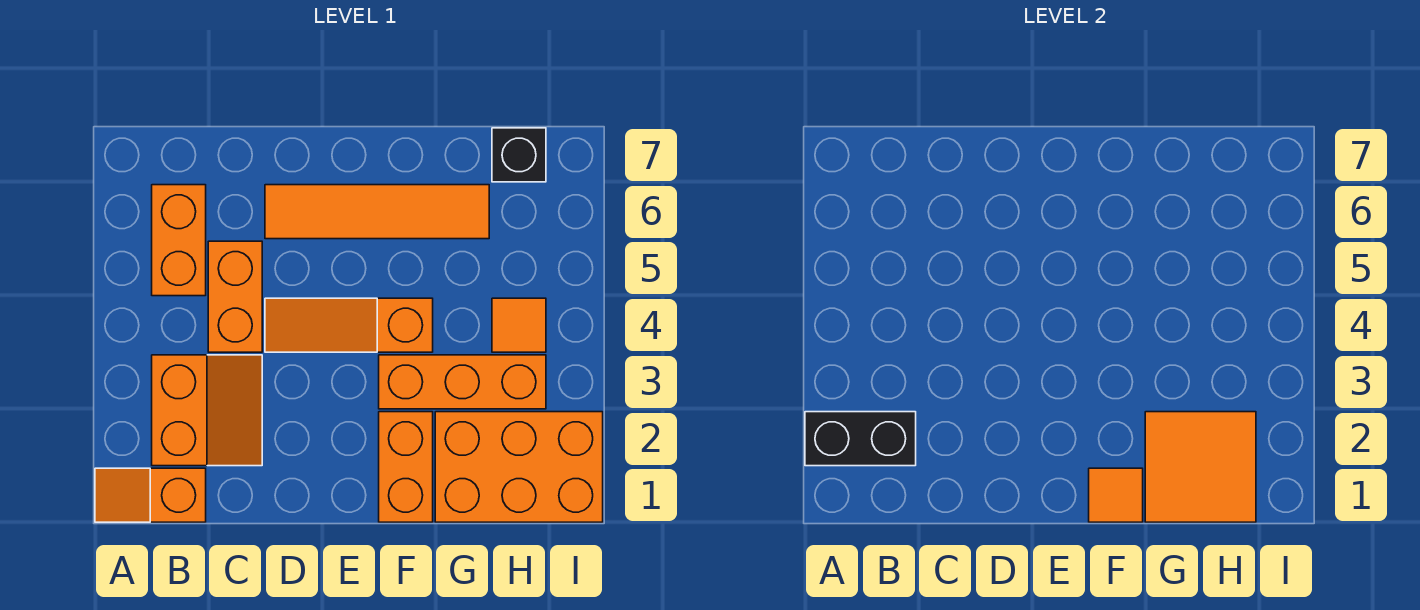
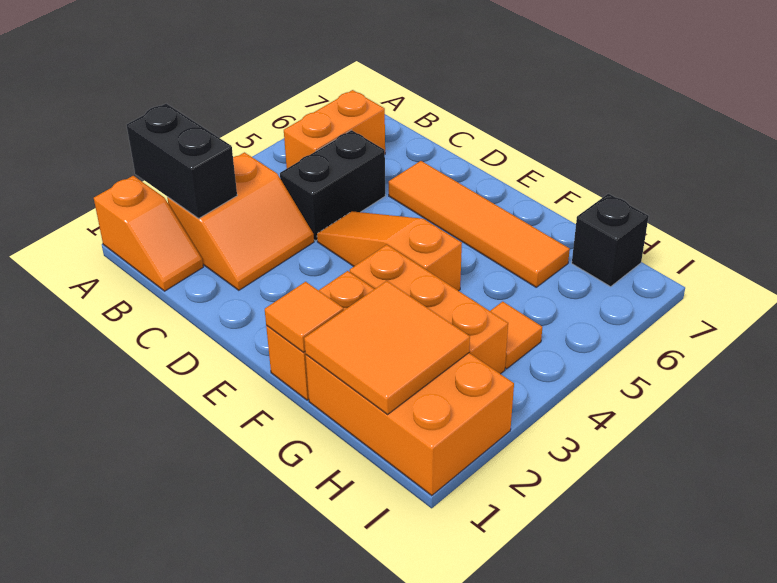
orange 1x2 slope [95,468,206,522] -> orange 1x2 slope turned to [94,176,203,291]
orange 1x2 brick [208,241,262,352] -> black 1x2 brick [280,130,385,241]

